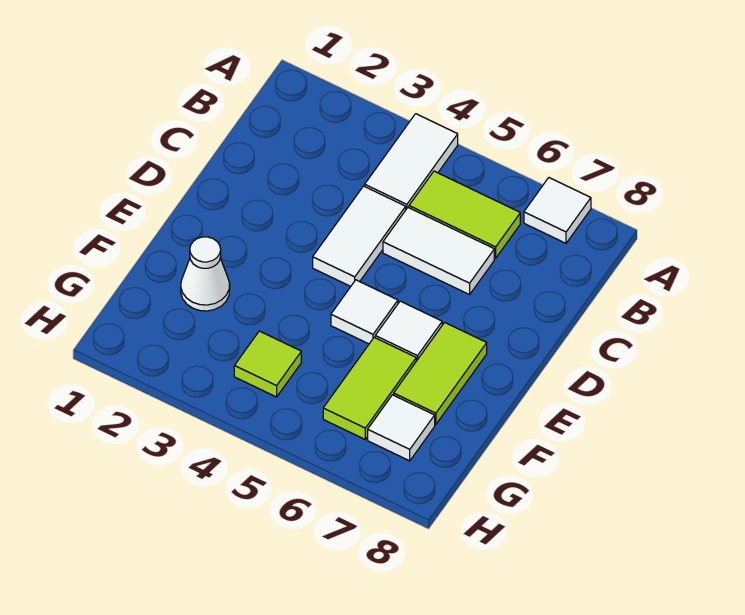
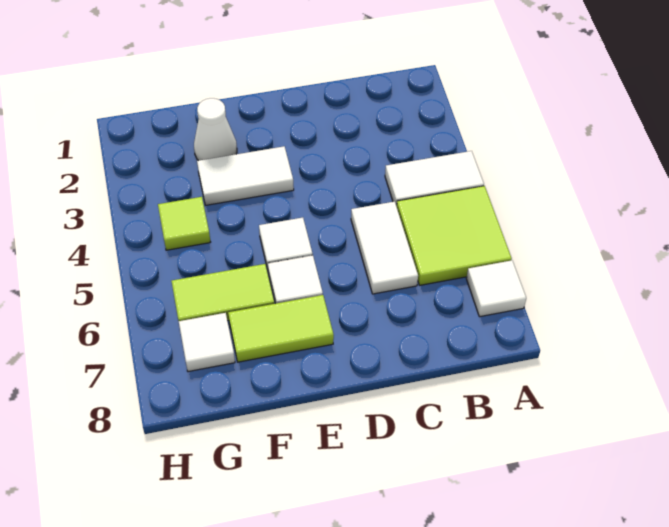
lime 1x2 tile [409,171,520,258] -> lime 2x2 tile [397,186,512,285]
white 1x2 tile [313,186,406,286] -> white 1x2 tile moved to [197,146,294,205]

